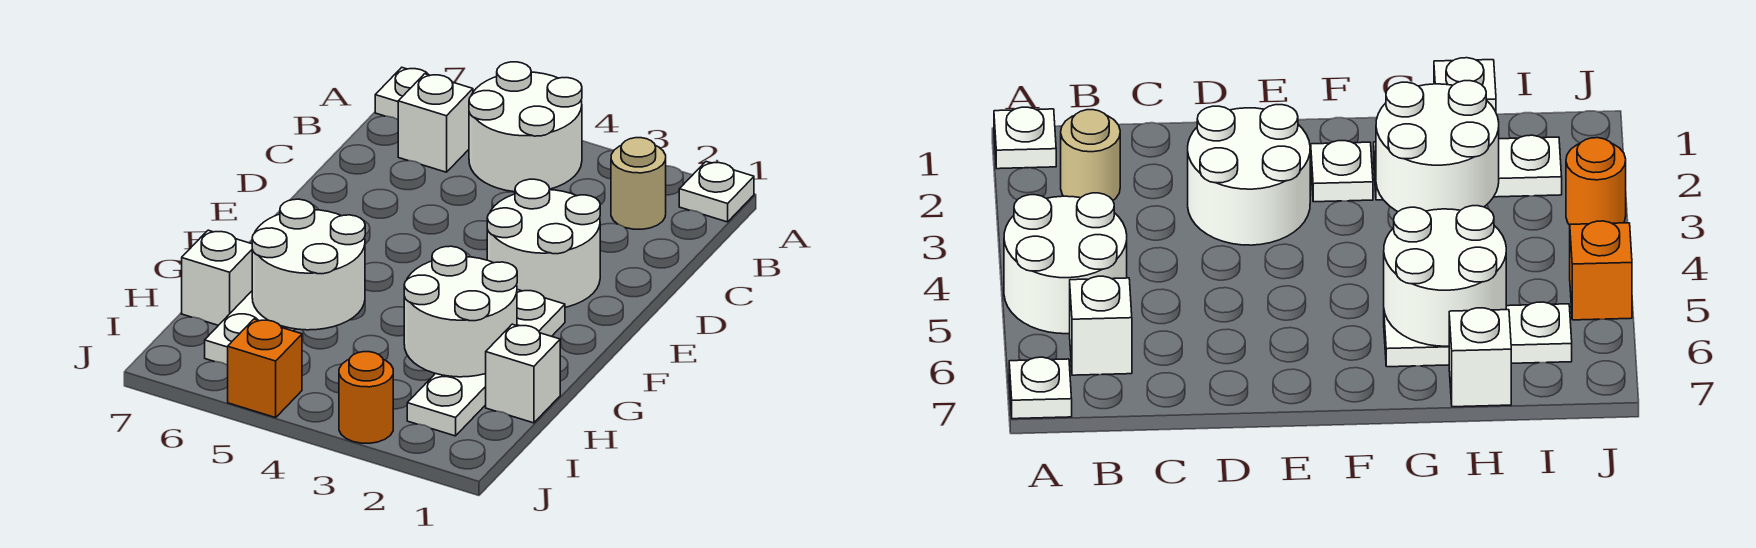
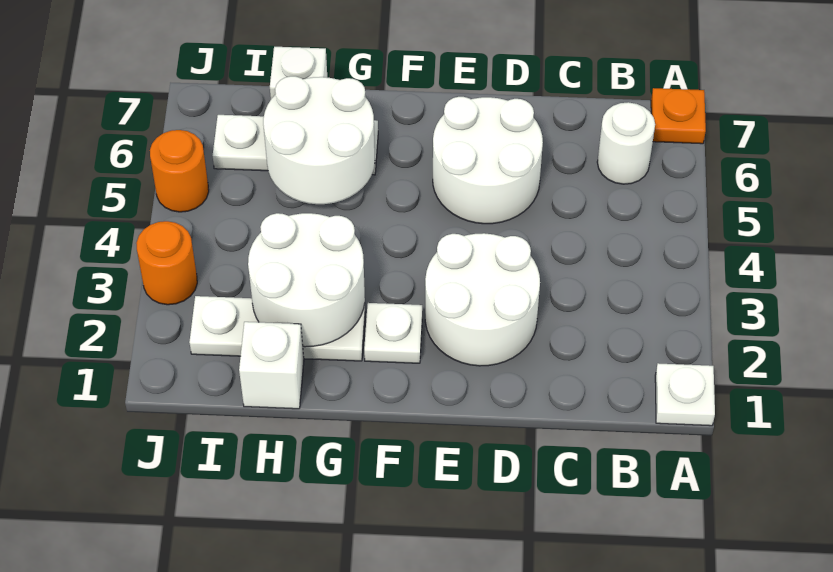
white 2x2 round brick [469,62,582,192] -> white 2x2 round brick moved to [433,97,543,224]
white 1x1 plate [375,68,427,119] -> orange 1x1 plate [651,88,706,144]
tan 1x1 round brick [611,138,666,229] -> none
white 1x1 brick [398,74,473,172] -> white 1x1 round brick [597,102,655,184]
orange 1x1 brick [228,319,302,418] -> orange 1x1 round brick [150,130,209,212]

